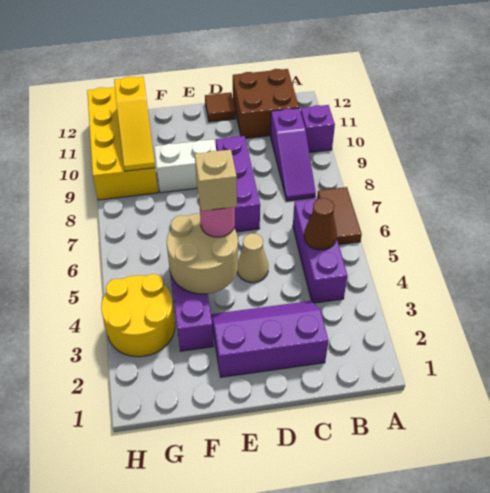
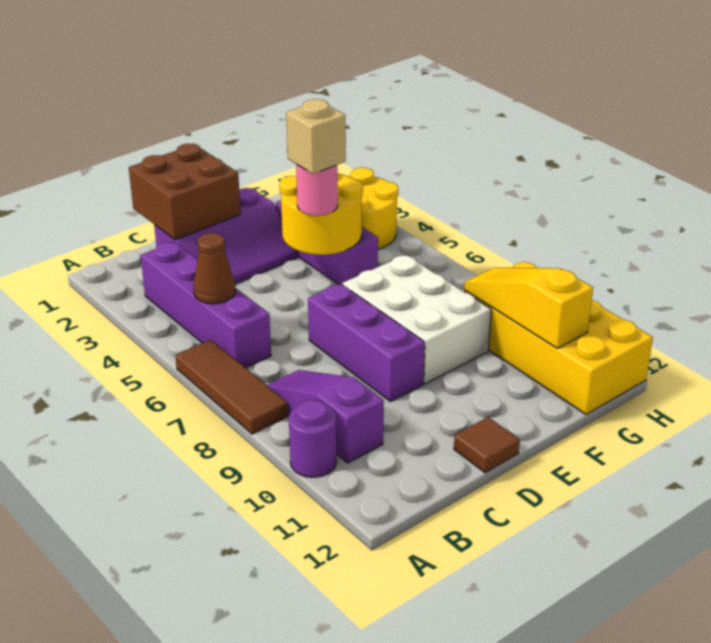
brown 1x2 tile [317,187,362,245] -> brown 1x3 tile [175,340,288,434]
purple 1x1 brick [300,105,335,153] -> purple 1x1 round brick [289,400,337,477]
purple 1x3 brick [293,198,348,303] -> purple 1x4 brick [141,242,271,368]
brown 2x2 brick [233,69,299,138] -> brown 2x2 brick moved to [129,144,241,240]
tan 1x1 cone [237,233,268,283] -> none
tan 2x2 round brick [167,213,238,294] -> yellow 2x2 round brick [280,173,363,255]
white 1x2 brick [154,139,216,193] -> white 2x3 brick [342,255,491,384]

